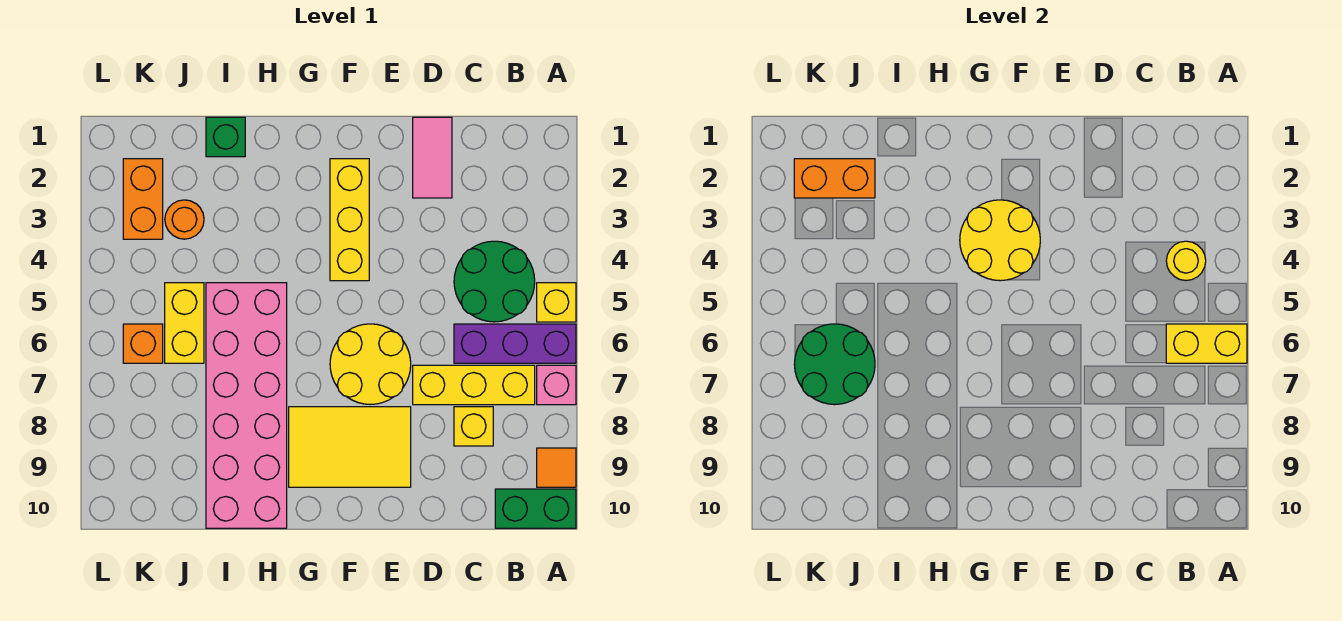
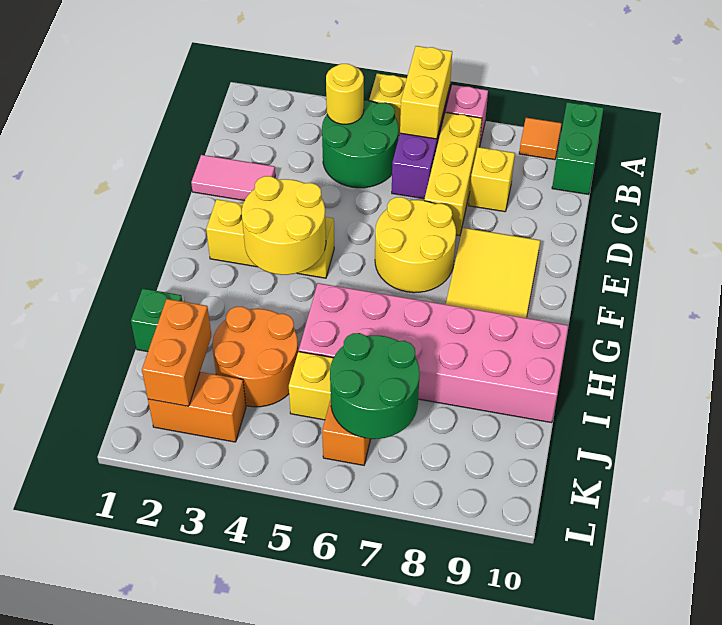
orange 1x1 round brick [165,200,204,239] -> orange 2x2 round brick [212,307,298,407]

